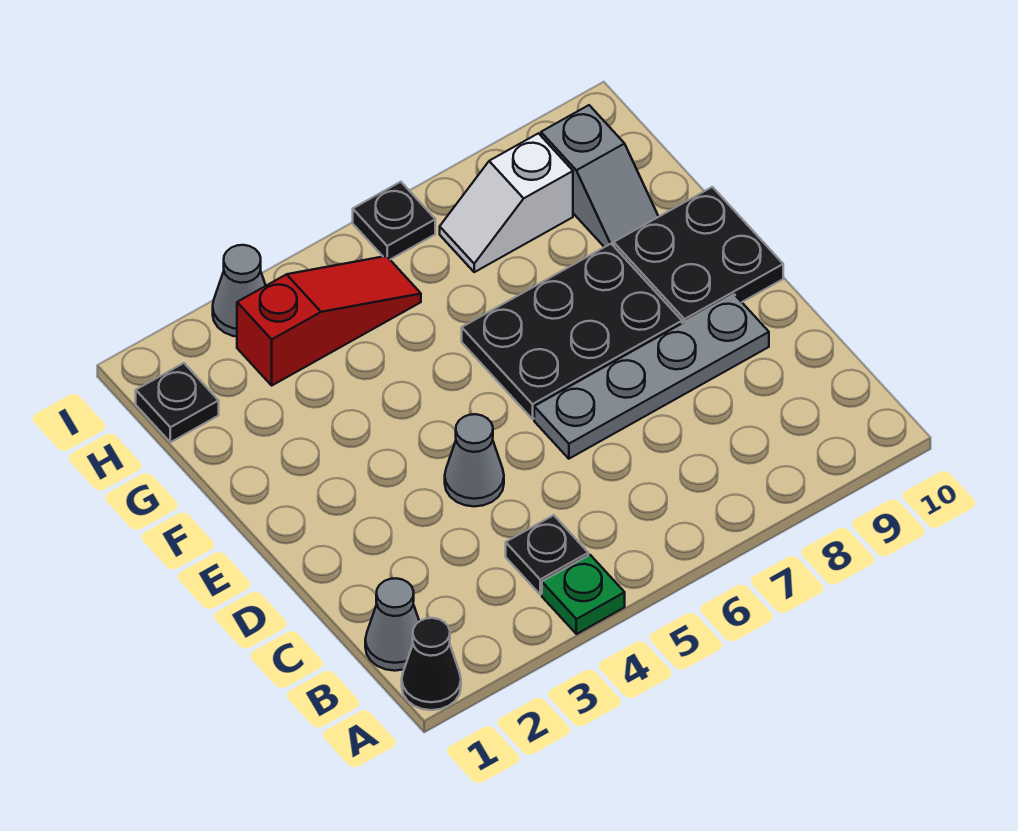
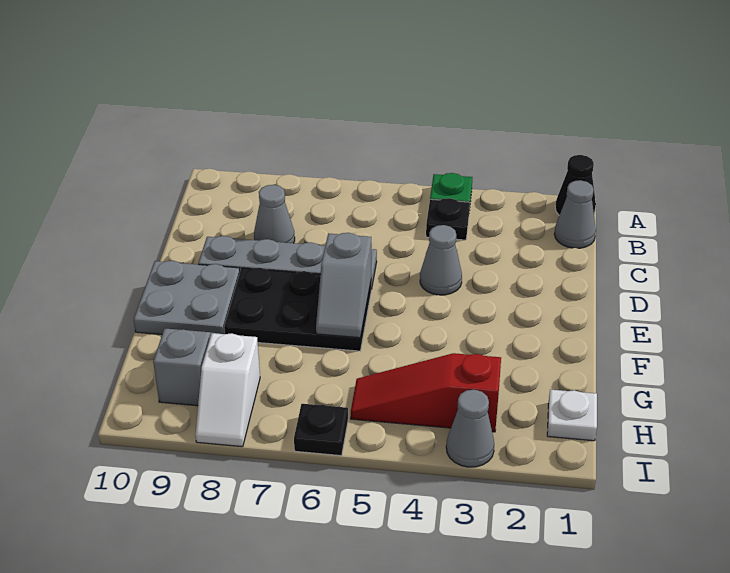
none -> grey 1x1 cone [254,185,295,243]
none -> grey 1x2 slope [316,233,371,338]
black 2x2 plate [614,187,783,323] -> grey 2x2 plate [134,261,240,335]
black 1x1 plate [136,363,219,442] -> white 1x1 plate [547,390,597,441]
white 1x2 slope [440,133,573,272] -> white 1x2 slope turned to [195,333,260,447]

